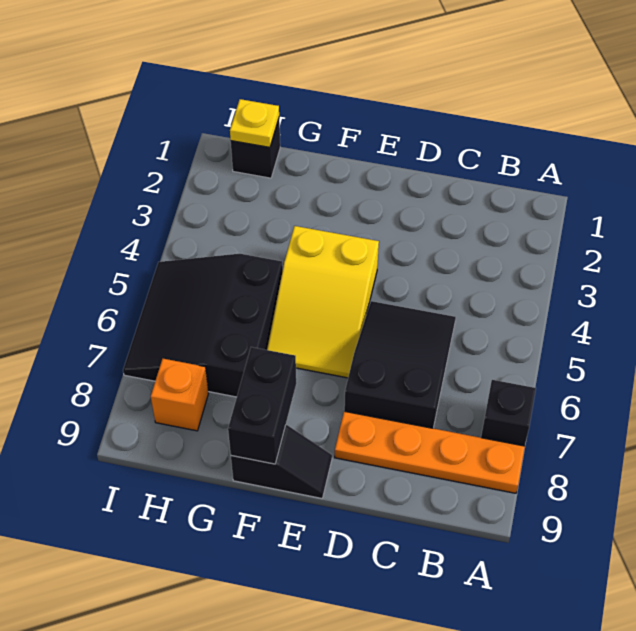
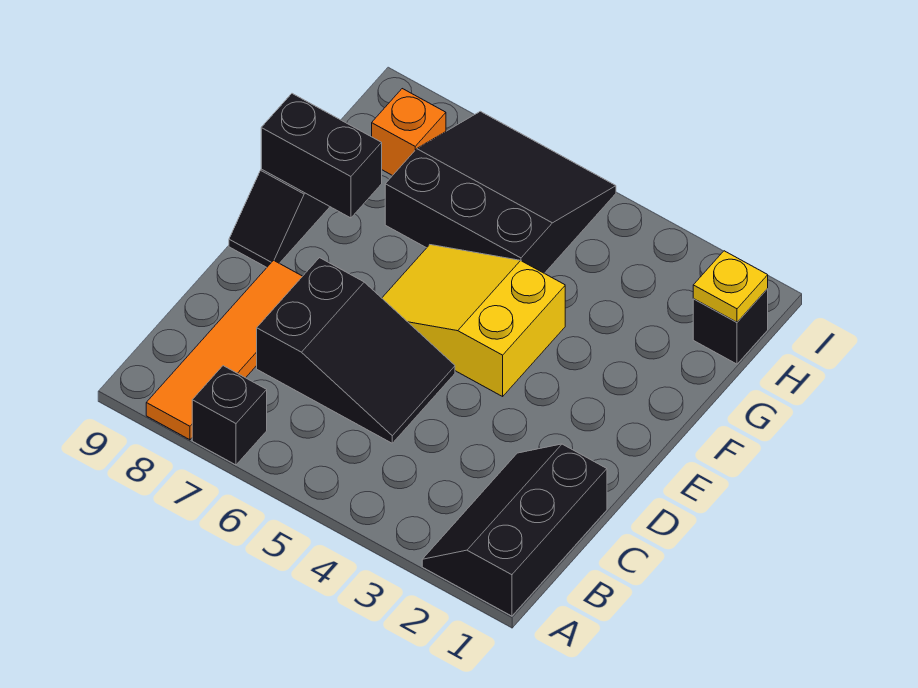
none -> black 2x3 slope [422,444,607,616]
orange 1x4 plate [335,411,525,493] -> orange 1x4 tile [146,260,302,440]

